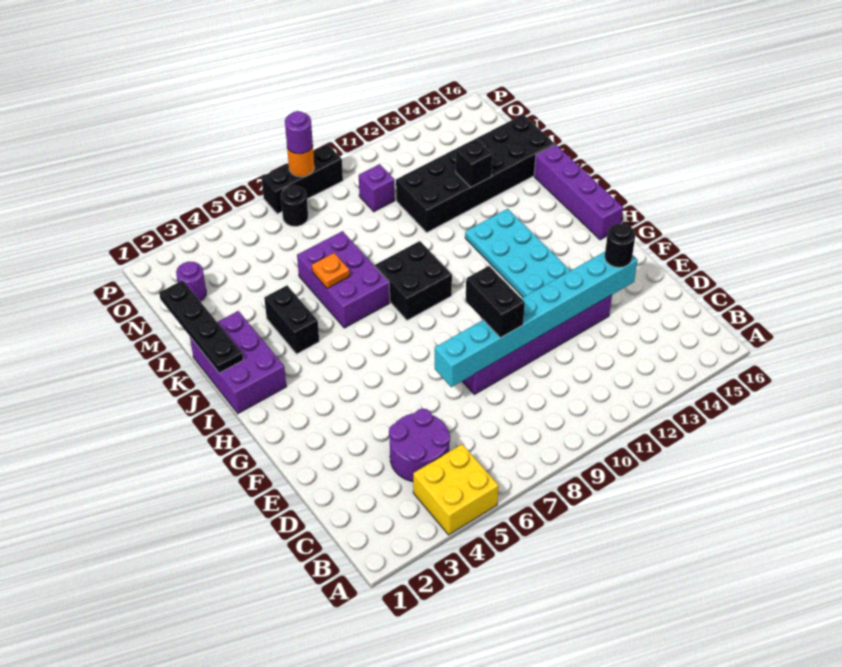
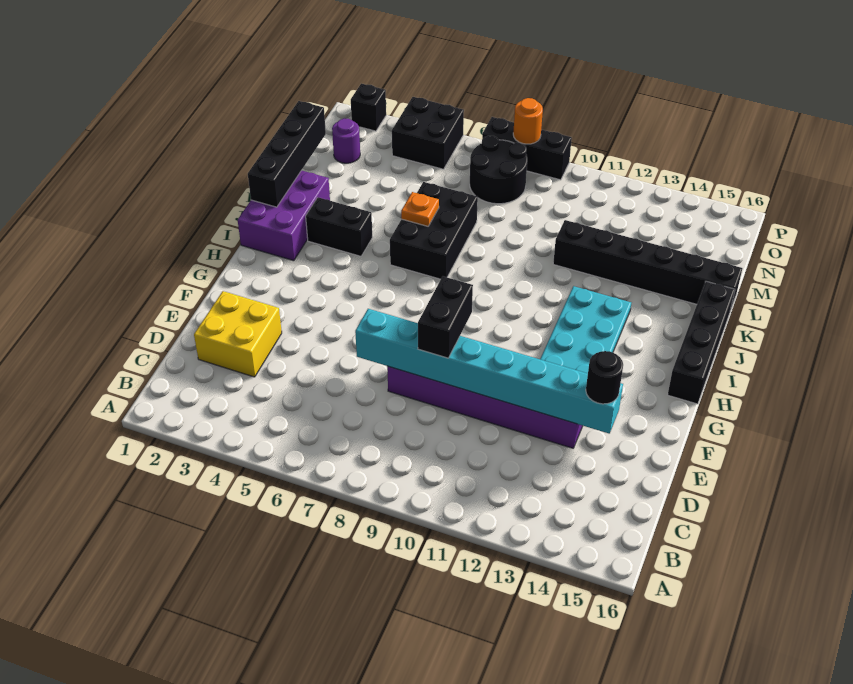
yellow 2x2 brick [413,444,499,535] -> yellow 2x2 brick moved to [194,291,282,377]
purple 2x2 round brick [389,409,450,482] -> none
purple 1x4 brick [534,145,623,240] -> black 1x4 brick [668,281,735,404]
black 2x2 brick [375,241,452,320] -> black 2x2 brick moved to [392,97,464,169]
black 1x4 plate [159,280,243,373] -> black 1x4 brick [248,101,326,207]
black 1x2 brick [264,286,319,354] -> black 1x2 brick turned to [306,197,372,256]
purple 2x3 brick [297,231,390,328] -> black 2x3 brick [390,182,478,279]
black 2x6 brick [396,114,555,232] -> black 1x6 brick [553,220,742,311]
black 1x1 brick [456,139,493,187] -> black 1x1 brick moved to [351,84,386,131]
purple 1x1 brick [359,164,395,212] -> none
black 1x1 round brick [281,185,308,226] -> black 2x2 round brick [470,136,527,204]
purple 1x1 round brick [285,111,313,154] -> none

